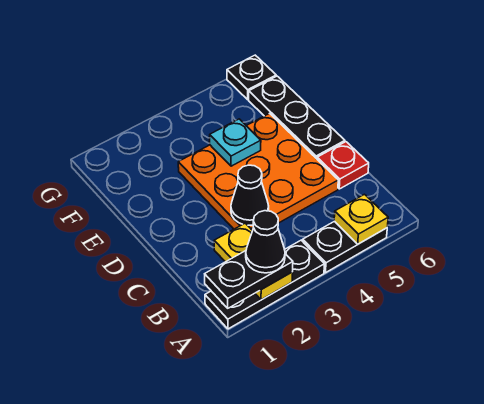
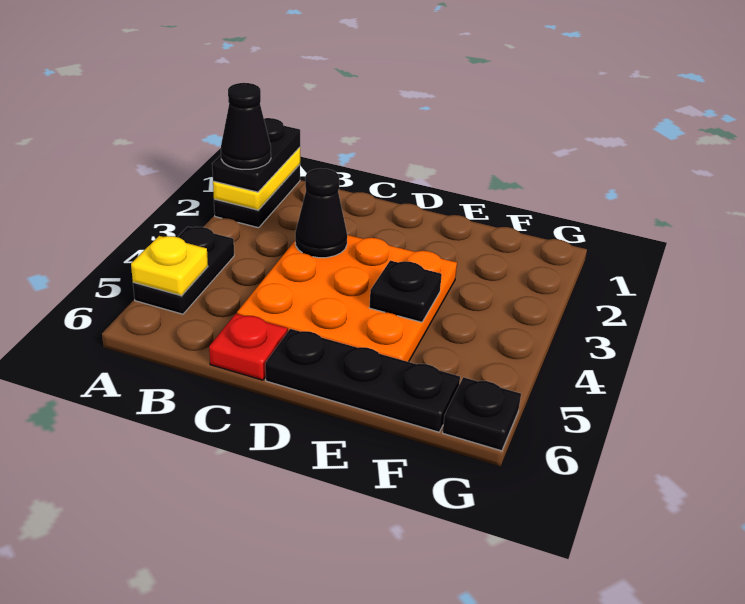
black 1x3 plate [205,240,324,329] -> black 1x2 plate [214,165,300,228]
yellow 1x2 plate [214,223,293,300] -> yellow 1x2 plate turned to [213,147,300,210]
cyan 1x1 plate [210,119,261,166] -> black 1x1 plate [369,261,442,322]

